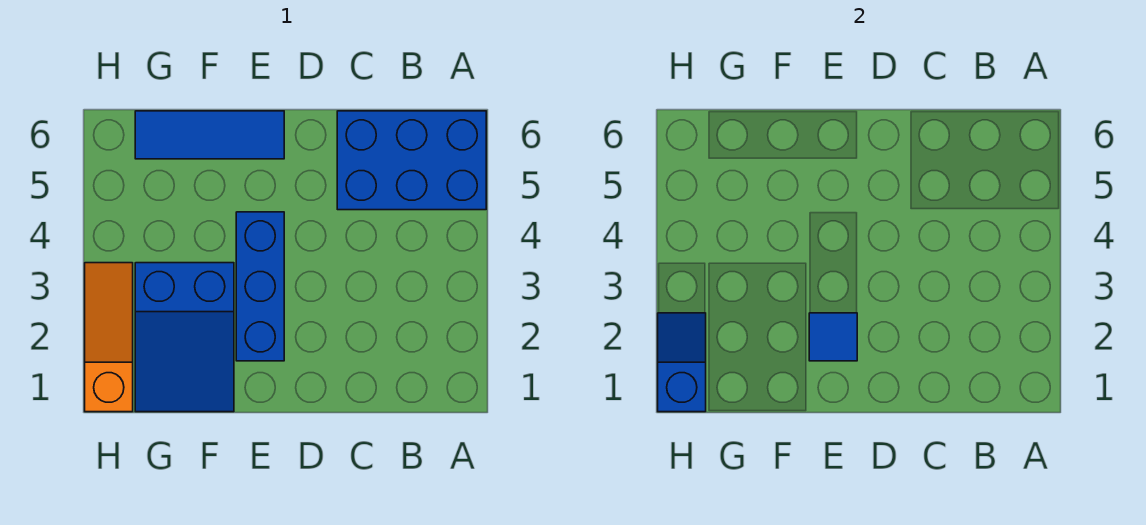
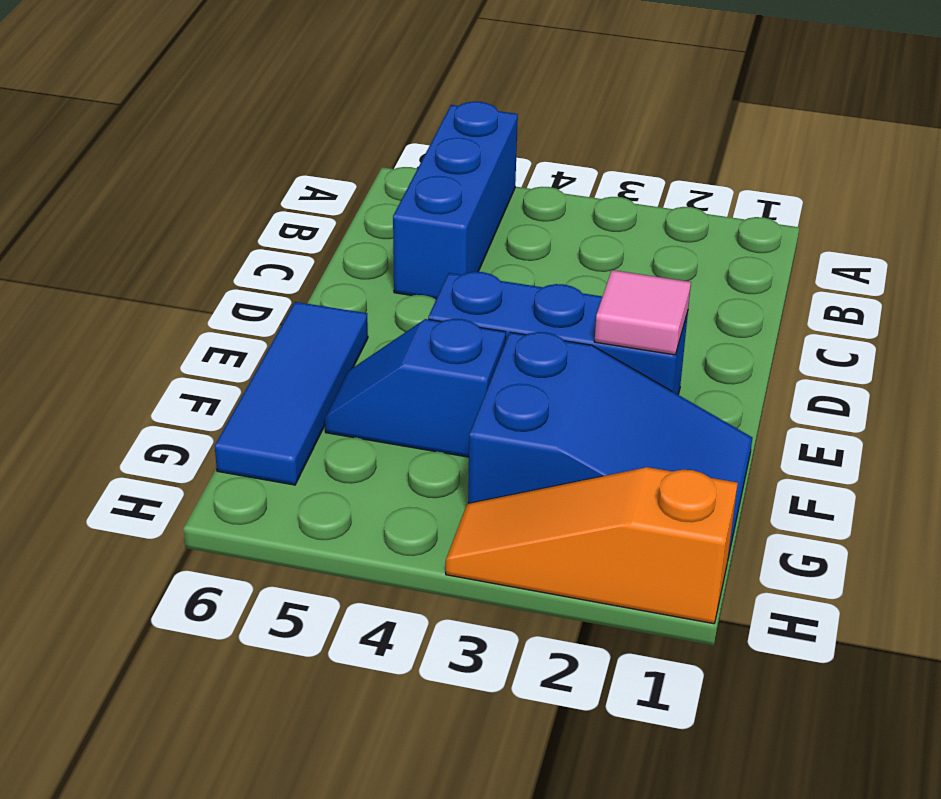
blue 2x3 brick [337,111,486,210] -> blue 1x3 brick [393,102,518,299]
blue 1x1 tile [809,313,857,361] -> pink 1x1 tile [595,270,691,355]
blue 1x2 slope [658,313,706,412] -> blue 1x2 slope moved to [325,319,506,457]

